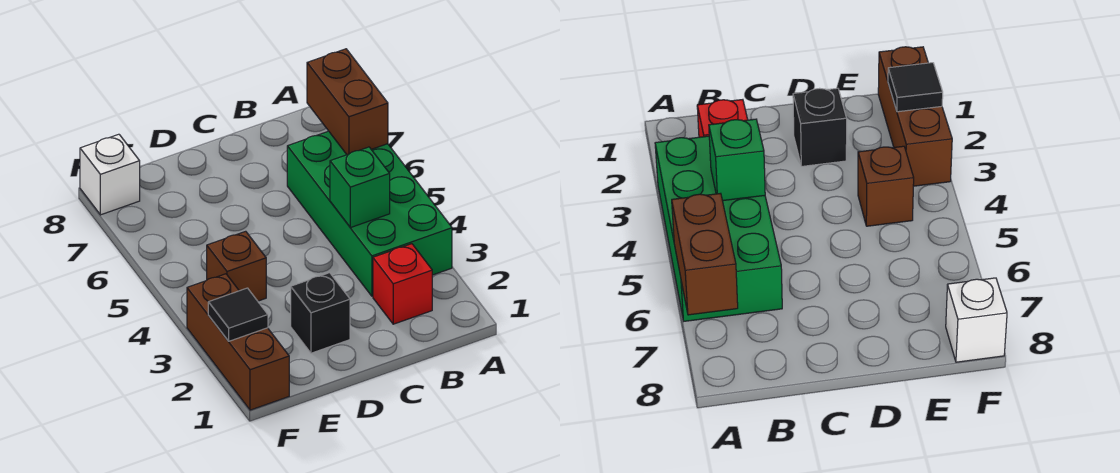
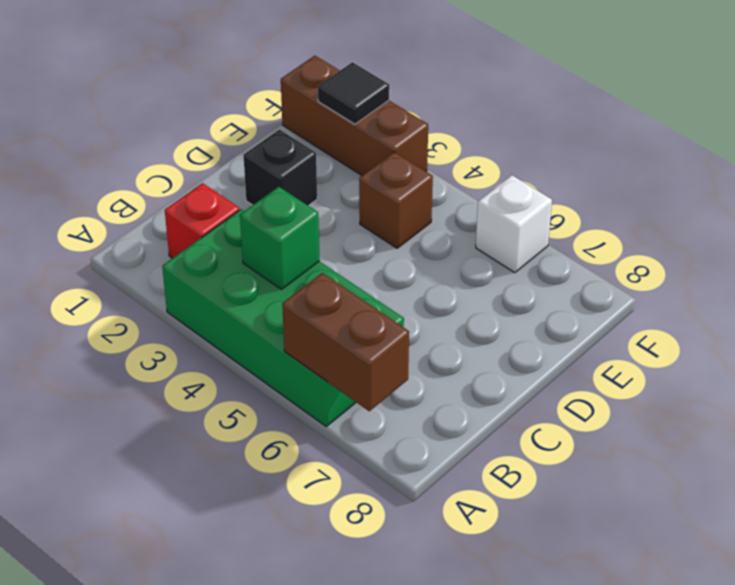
white 1x1 brick [80,134,140,215] -> white 1x1 brick moved to [476,175,552,273]

